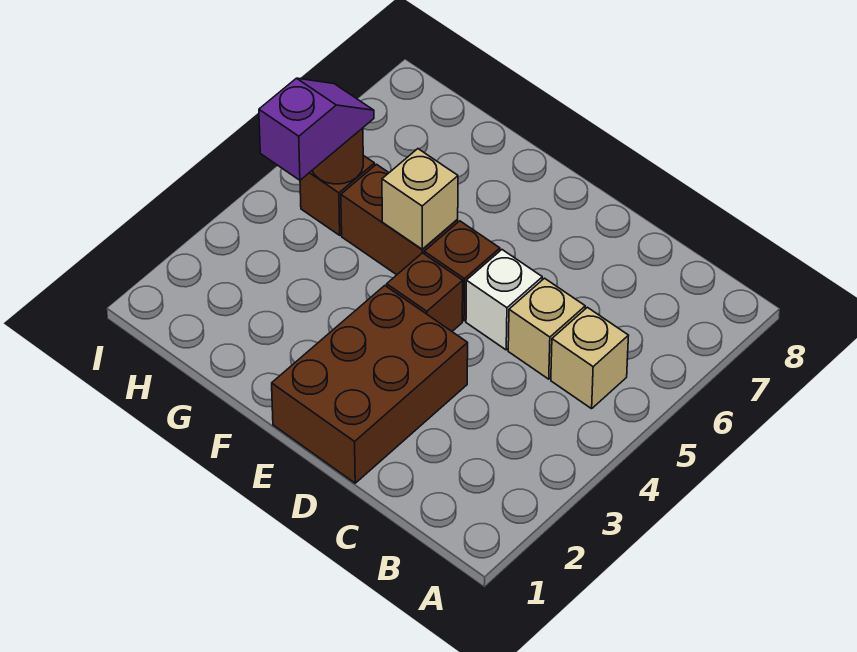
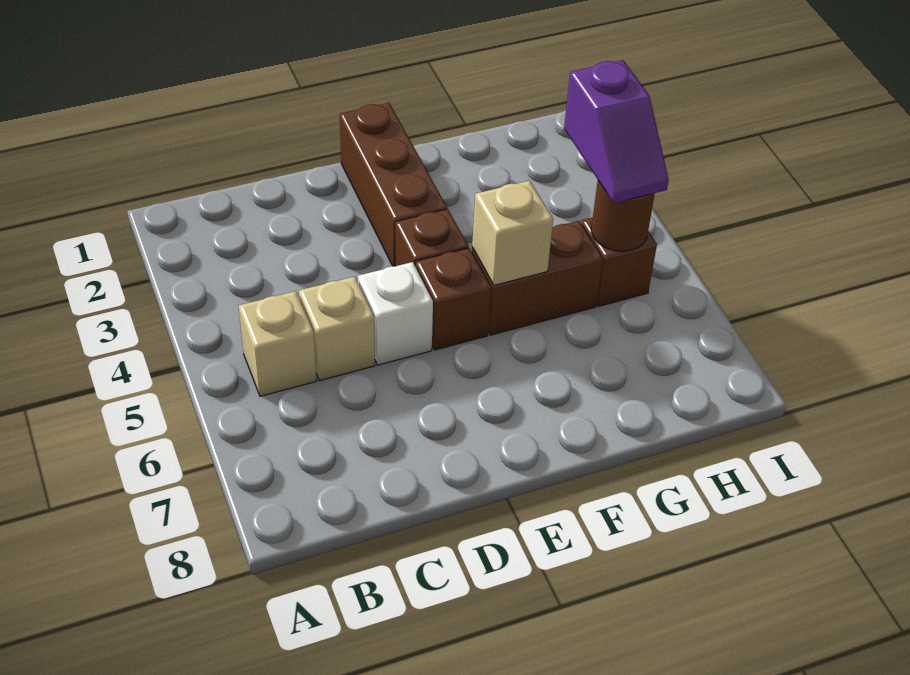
brown 2x3 brick [272,286,468,483] -> brown 1x3 brick [340,103,447,266]

